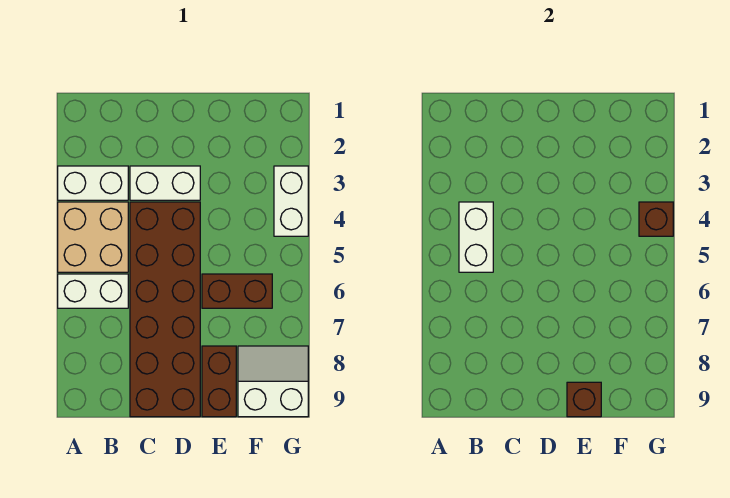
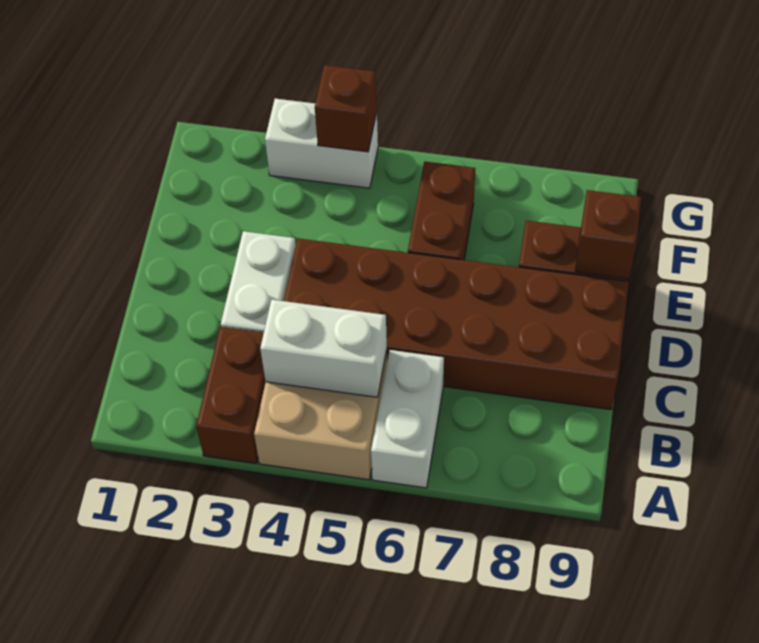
white 1x2 brick [58,166,128,200] -> brown 1x2 brick [196,327,265,463]
white 2x2 slope [238,346,308,417] -> none

